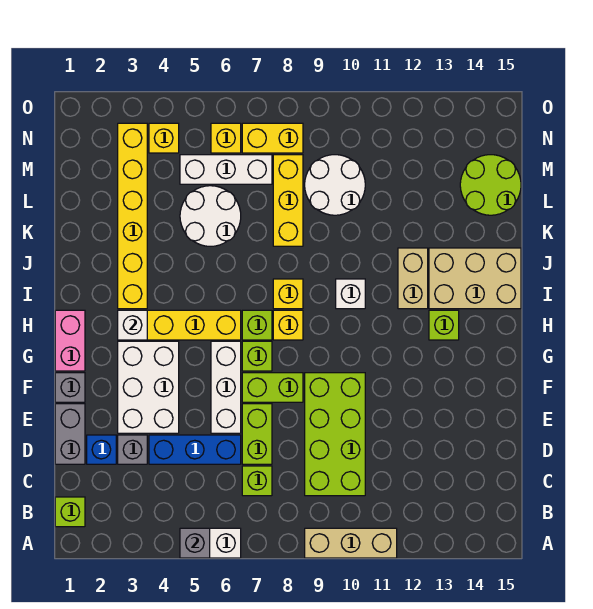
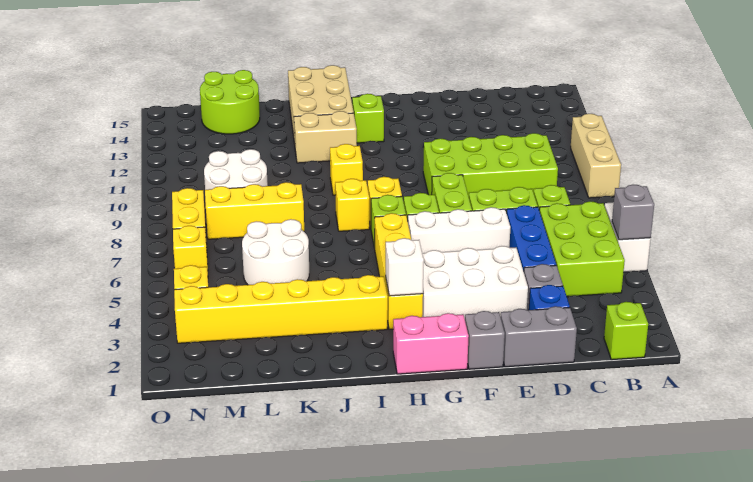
none -> lime 2x3 brick [539,201,625,296]
white 1x1 brick [336,279,365,309] -> yellow 1x1 brick [330,144,363,195]
white 1x3 brick [180,155,272,184] -> none

